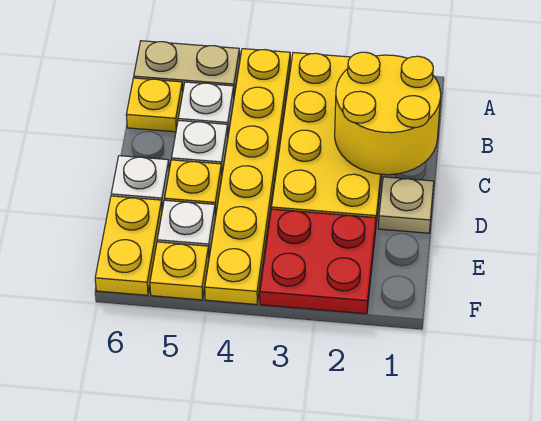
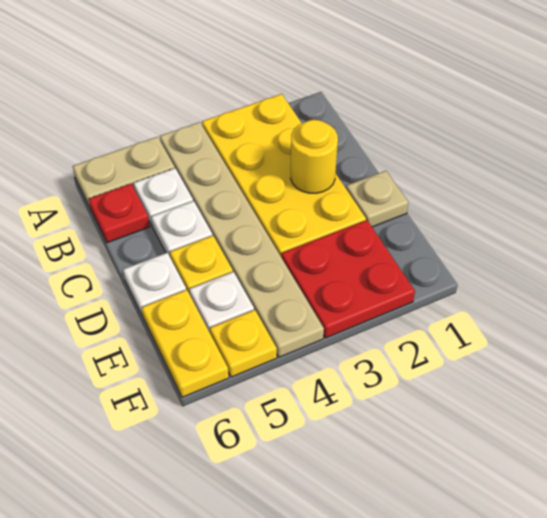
yellow 1x6 plate [205,49,290,305] -> tan 1x6 plate [160,122,324,357]
yellow 2x2 round brick [335,52,441,175] -> yellow 1x1 round brick [291,120,338,193]
yellow 1x1 plate [126,78,183,132] -> red 1x1 plate [89,184,150,243]

